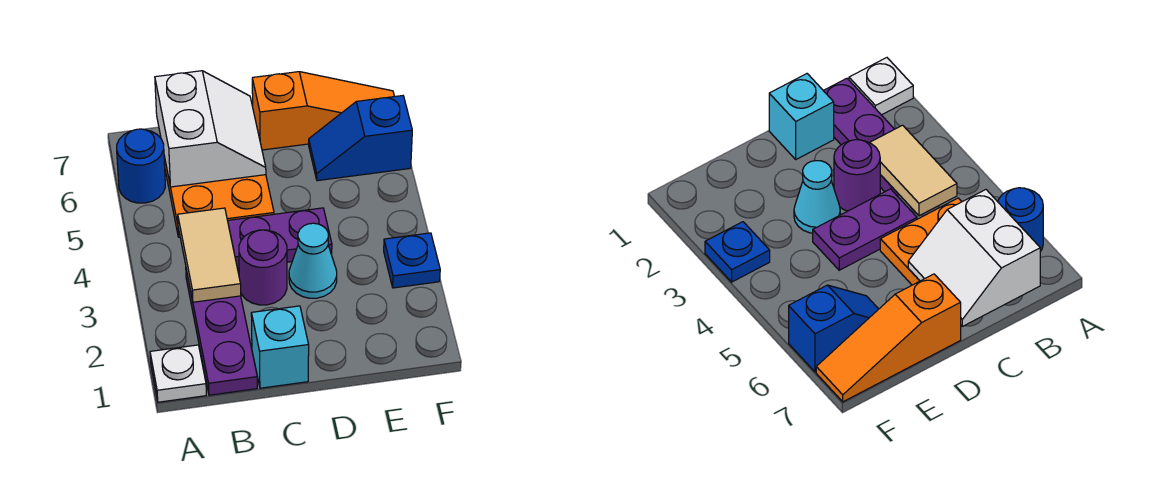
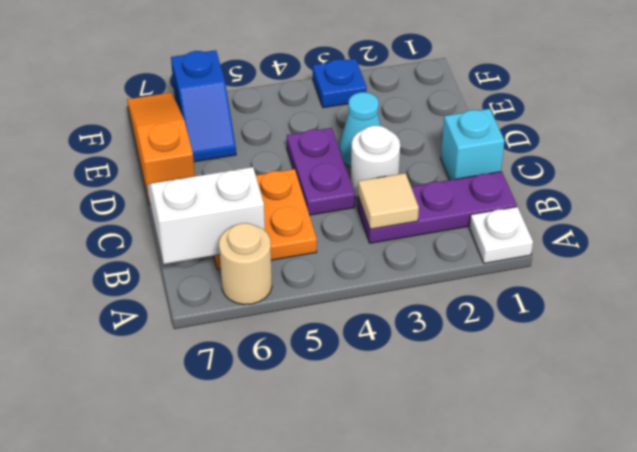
blue 1x1 round brick [117,129,165,203] -> tan 1x1 round brick [219,223,272,305]
tan 1x2 tile [178,208,241,302] -> tan 1x1 tile [358,173,419,229]
purple 1x1 round brick [239,230,287,305] -> white 1x1 round brick [351,126,400,198]

